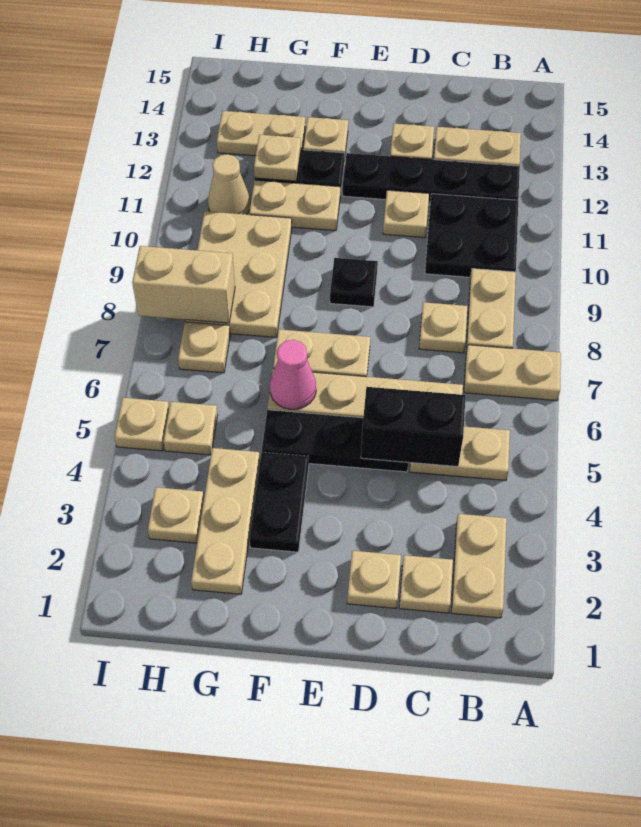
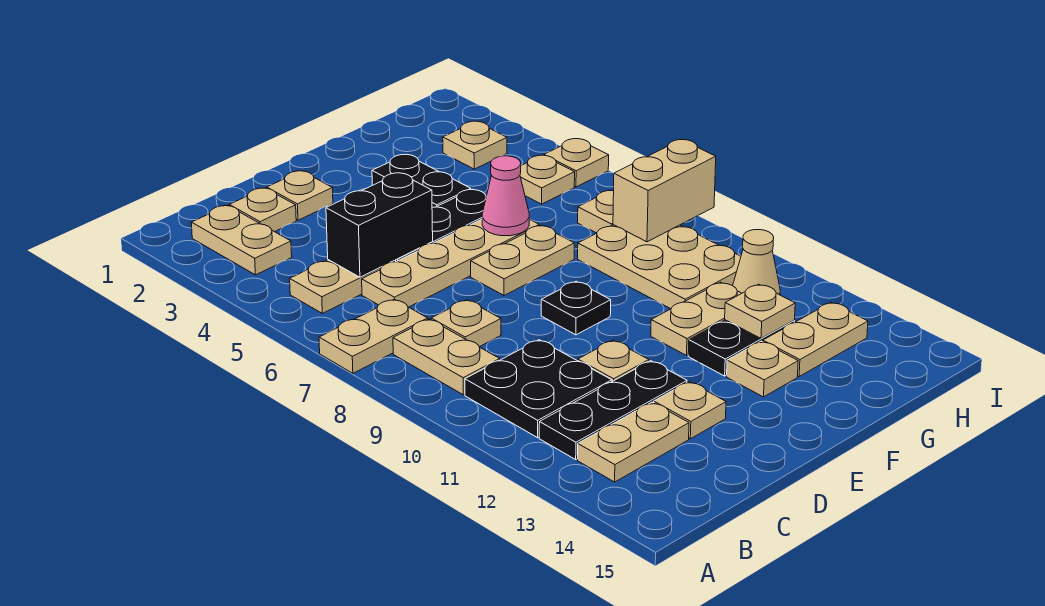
black 1x4 plate [343,153,520,203] -> black 1x3 plate [539,361,687,459]
tan 1x3 plate [191,448,260,594] -> none

